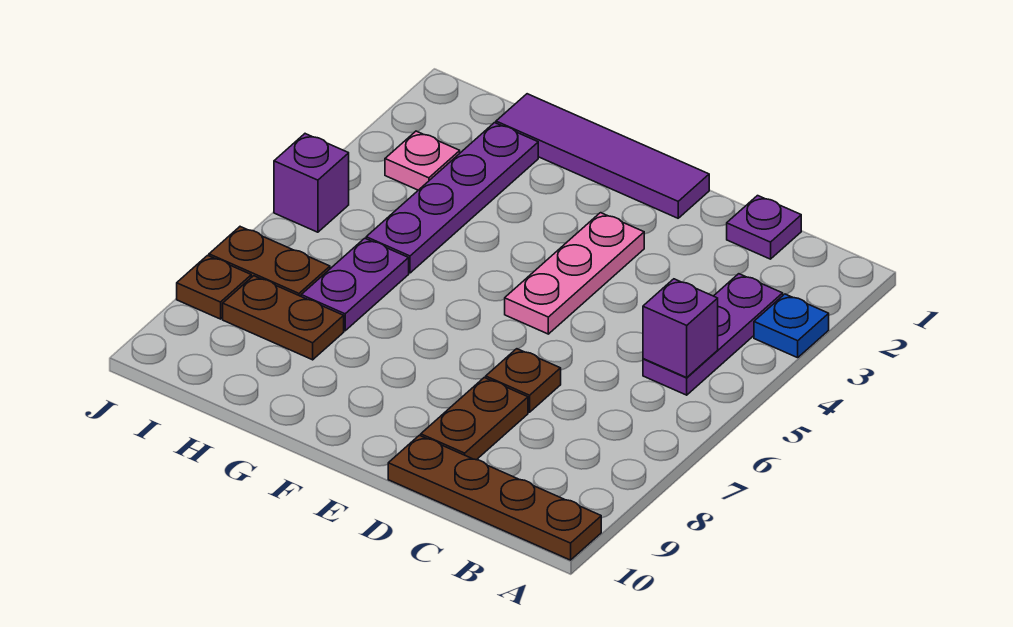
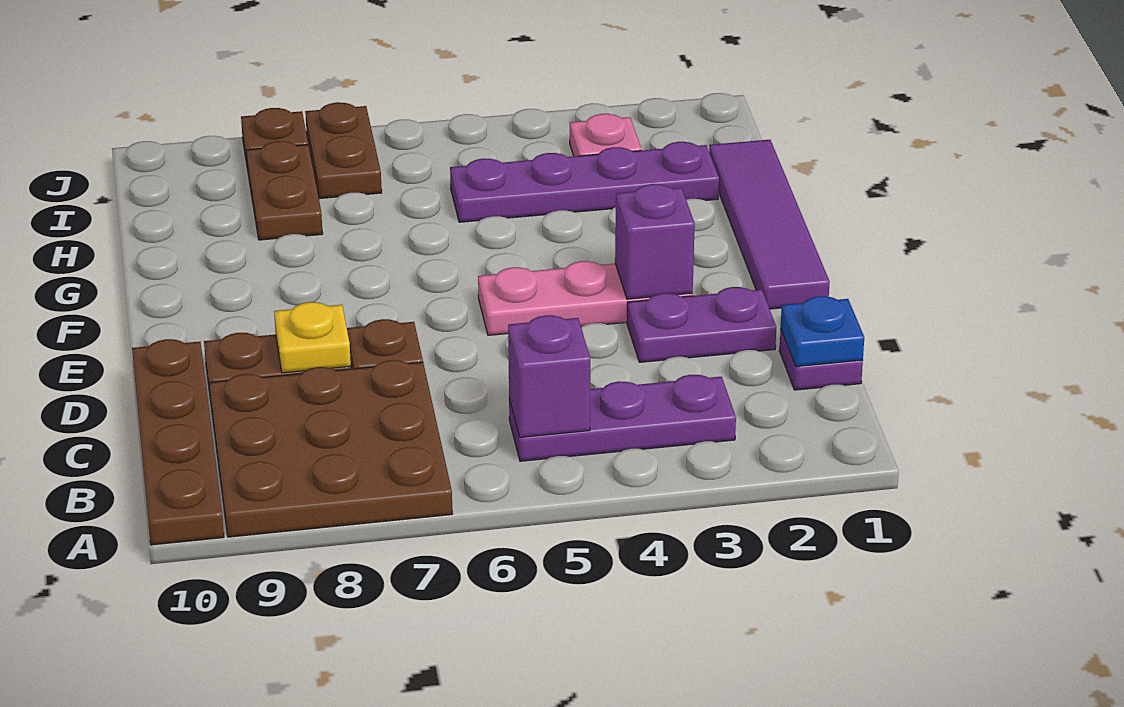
blue 1x1 plate [754,294,829,358] -> blue 1x1 plate moved to [781,296,864,367]
none -> brown 3x3 plate [209,360,452,537]
none -> yellow 1x1 plate [274,302,351,373]
purple 1x2 plate [301,238,409,331] -> purple 1x2 plate moved to [627,287,776,362]
purple 1x1 brick [274,134,349,232] -> purple 1x1 brick moved to [615,184,695,299]

